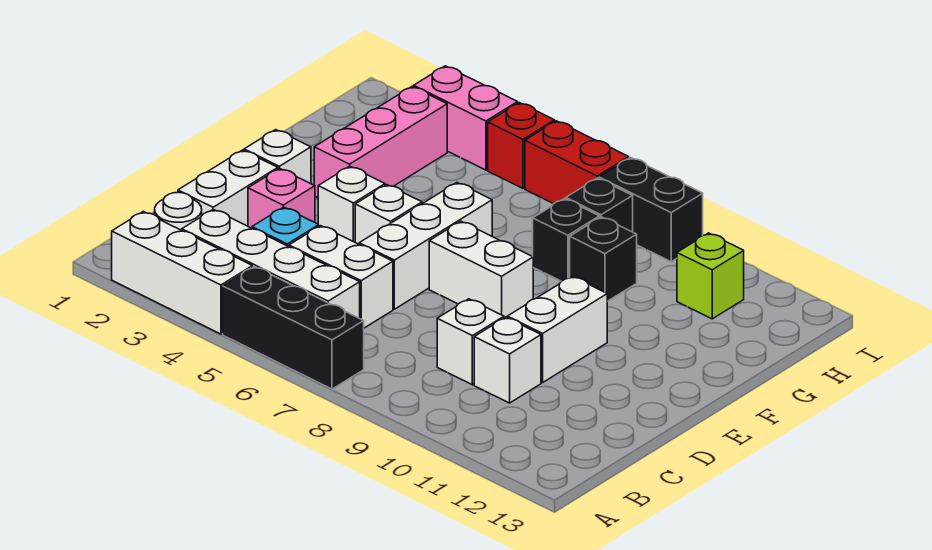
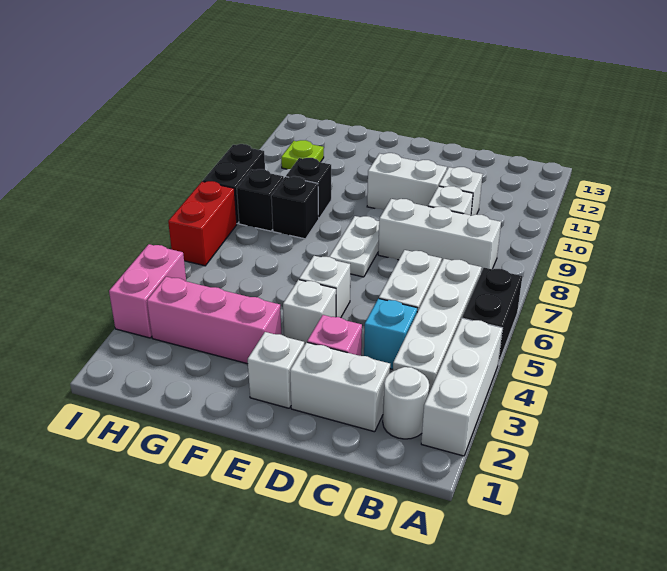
black 1x3 brick [223,267,364,389] -> black 1x2 brick [462,268,522,364]
white 1x3 brick [359,183,492,309] -> white 1x3 brick moved to [378,199,501,272]
white 1x2 brick [429,221,533,318] -> white 1x2 plate [329,216,379,277]
lime 1x1 brick [677,233,744,319] -> lime 1x1 plate [281,140,324,169]
red 1x1 brick [488,103,555,188] -> none

